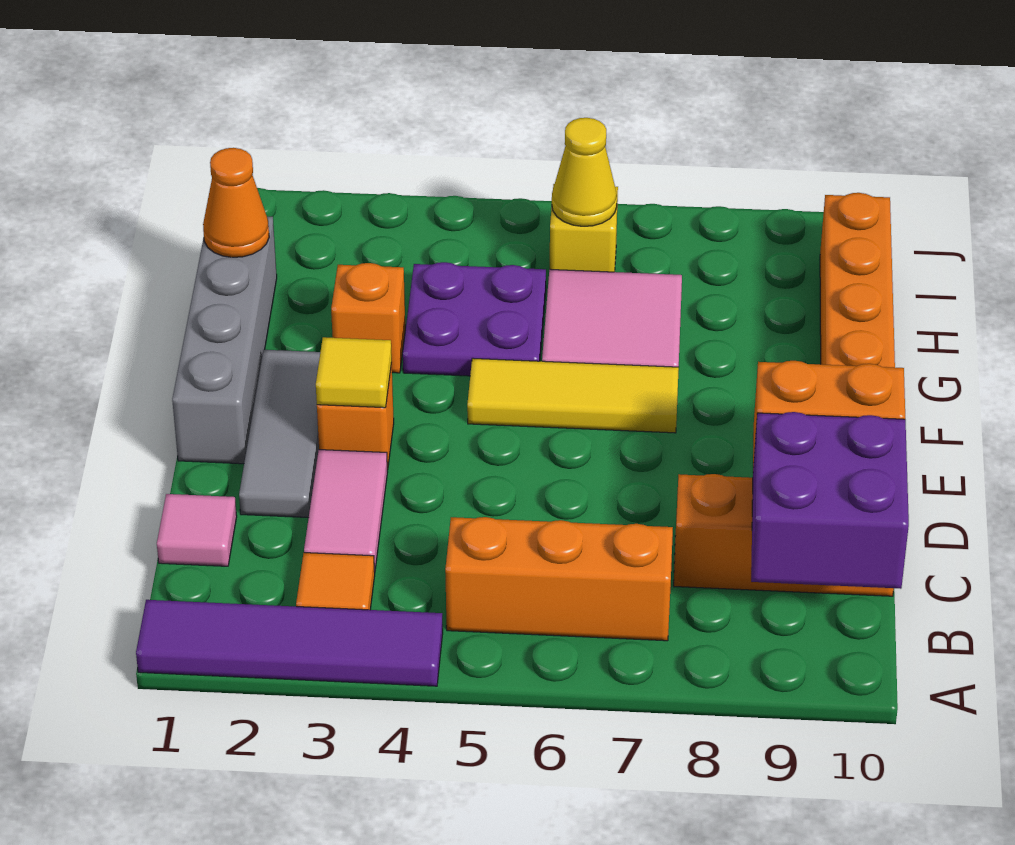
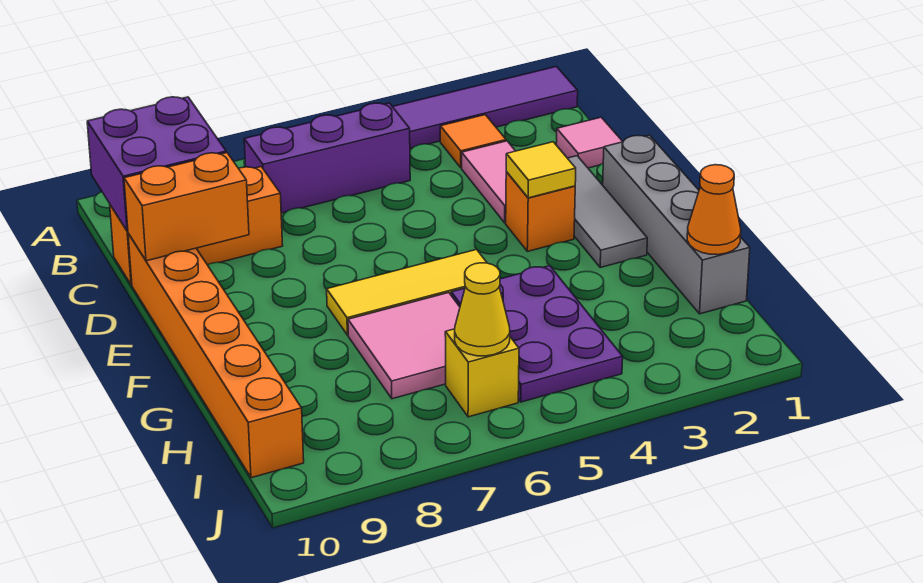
orange 1x3 brick [445,517,673,641] -> purple 1x3 brick [244,103,410,213]
orange 1x1 brick [331,263,405,373] -> none
purple 2x2 plate [403,262,546,376] -> purple 2x3 plate [451,266,623,402]

